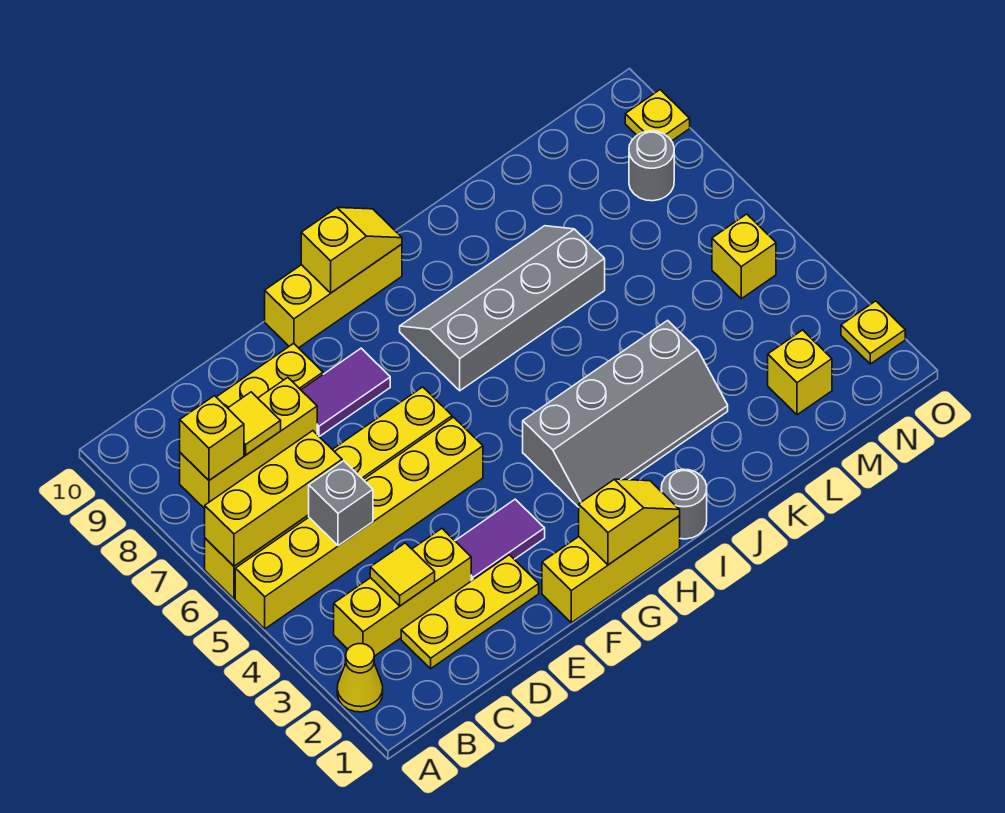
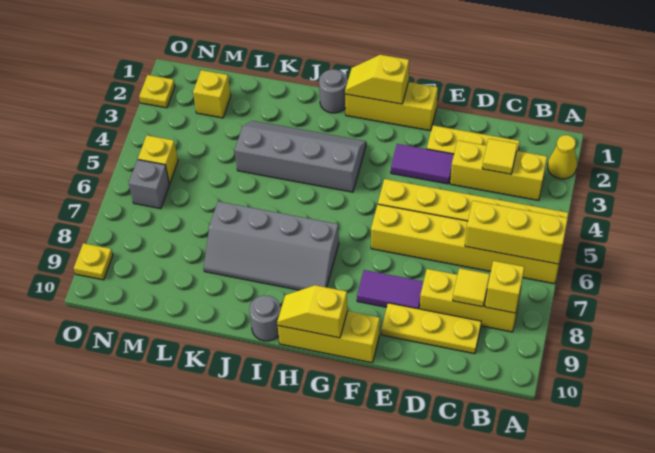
grey 1x1 brick [309,461,373,546] -> grey 1x1 brick moved to [129,160,169,209]
grey 1x1 round brick [629,131,674,201] -> grey 1x1 round brick moved to [249,295,281,341]

